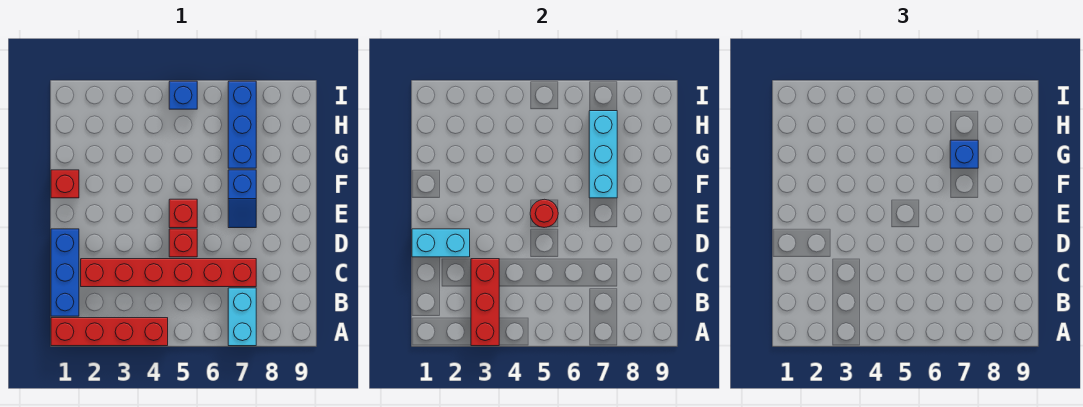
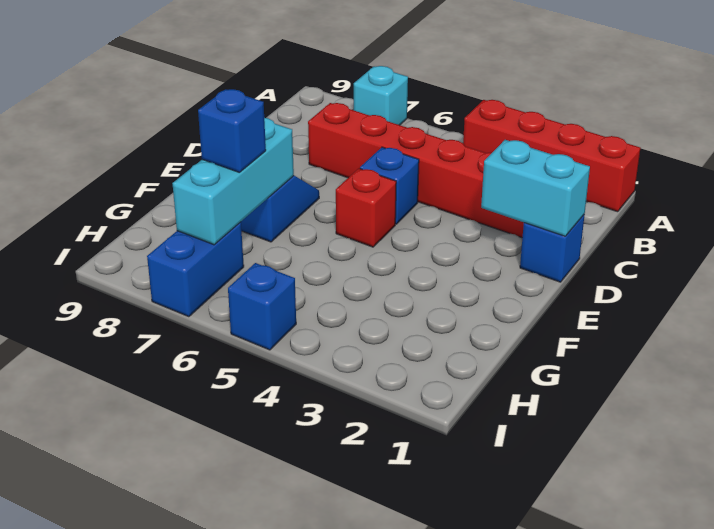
red 1x3 brick [471,259,499,346] -> none
cyan 1x2 brick [228,288,256,346] -> cyan 1x1 brick [354,66,408,125]
blue 1x3 brick [51,229,79,316] -> blue 1x1 brick [520,214,585,282]
red 1x1 brick [169,229,197,257] -> blue 1x1 brick [360,147,419,224]
red 1x1 round brick [530,199,558,228] -> none
red 1x1 brick [51,170,79,198] -> none
blue 1x3 brick [228,81,256,168] -> blue 1x2 brick [147,222,244,317]

